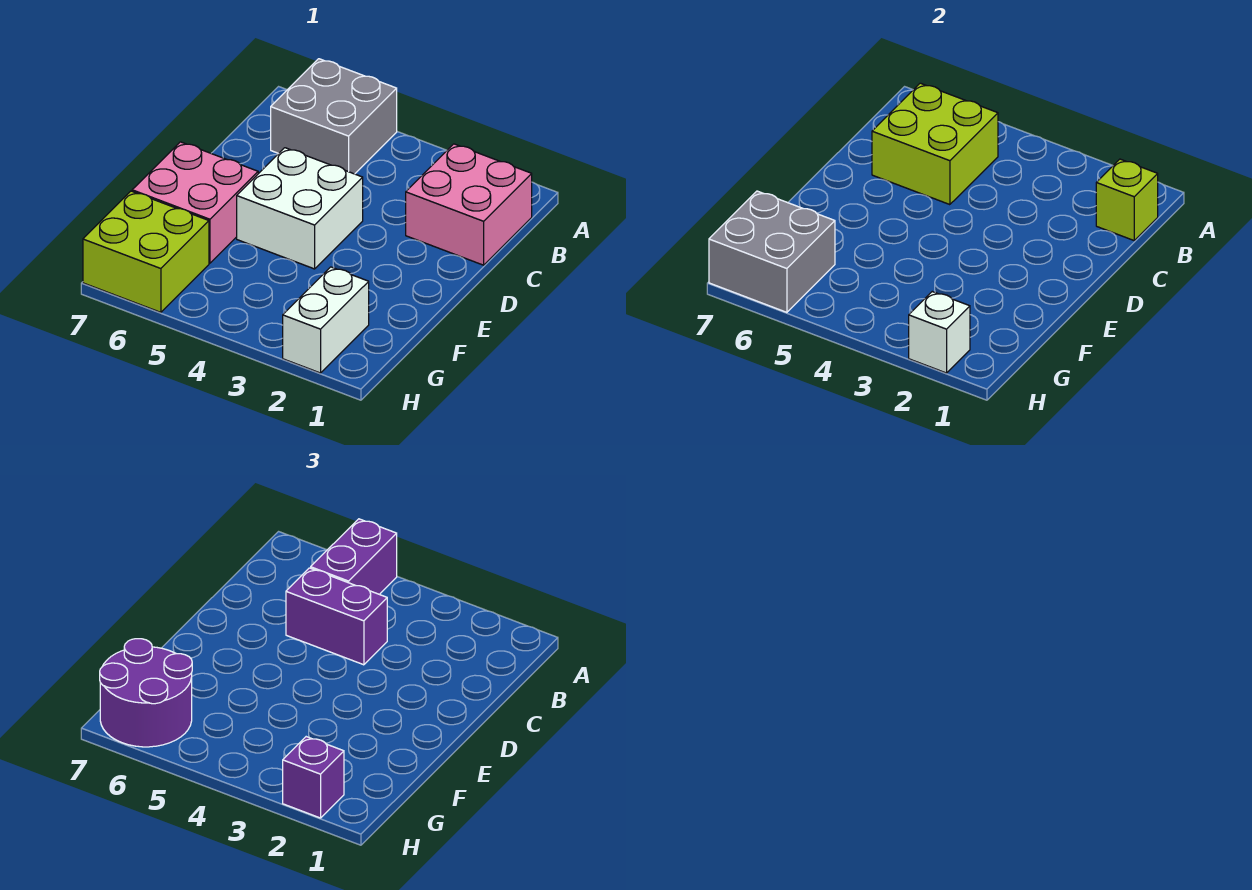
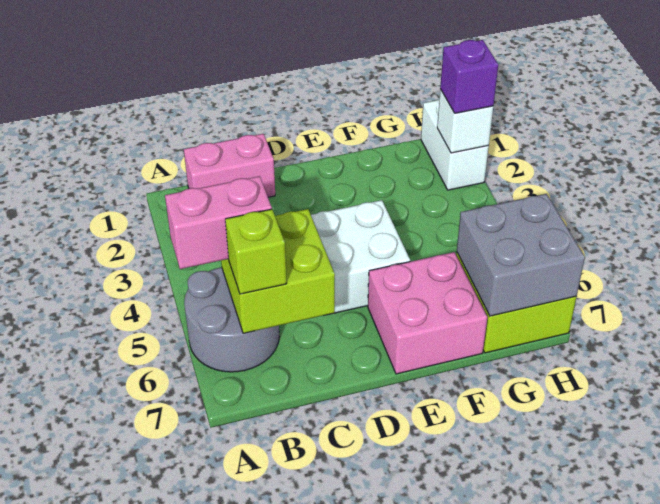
grey 2x2 brick [271,59,397,174] -> grey 2x2 round brick [184,267,279,372]
purple 1x2 brick [311,519,397,594] -> pink 1x2 brick [165,176,272,269]
pink 2x2 brick [406,144,532,265] -> pink 1x2 brick [184,134,275,197]
lime 1x1 brick [1096,159,1158,240] -> lime 1x1 brick moved to [225,209,287,294]
purple 1x2 brick [286,568,387,665] -> none
white 1x2 brick [283,267,369,373] -> white 1x2 brick turned to [421,100,489,190]
purple 2x2 round brick [100,639,192,747] -> none

